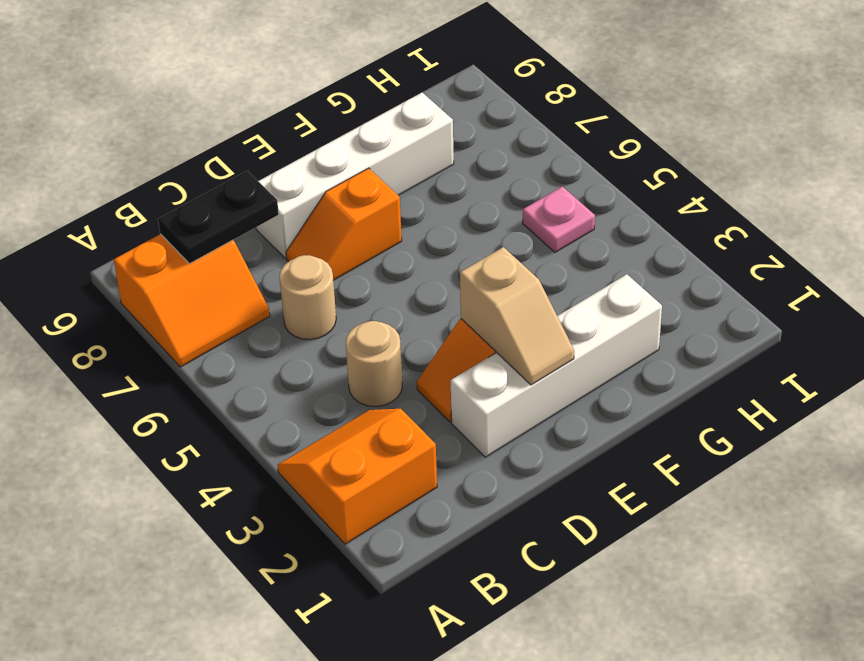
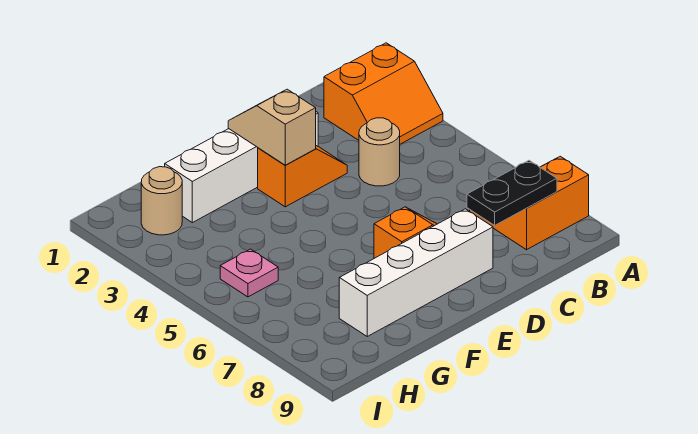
tan 1x1 round brick [279,255,336,340] -> tan 1x1 round brick moved to [141,167,182,235]

